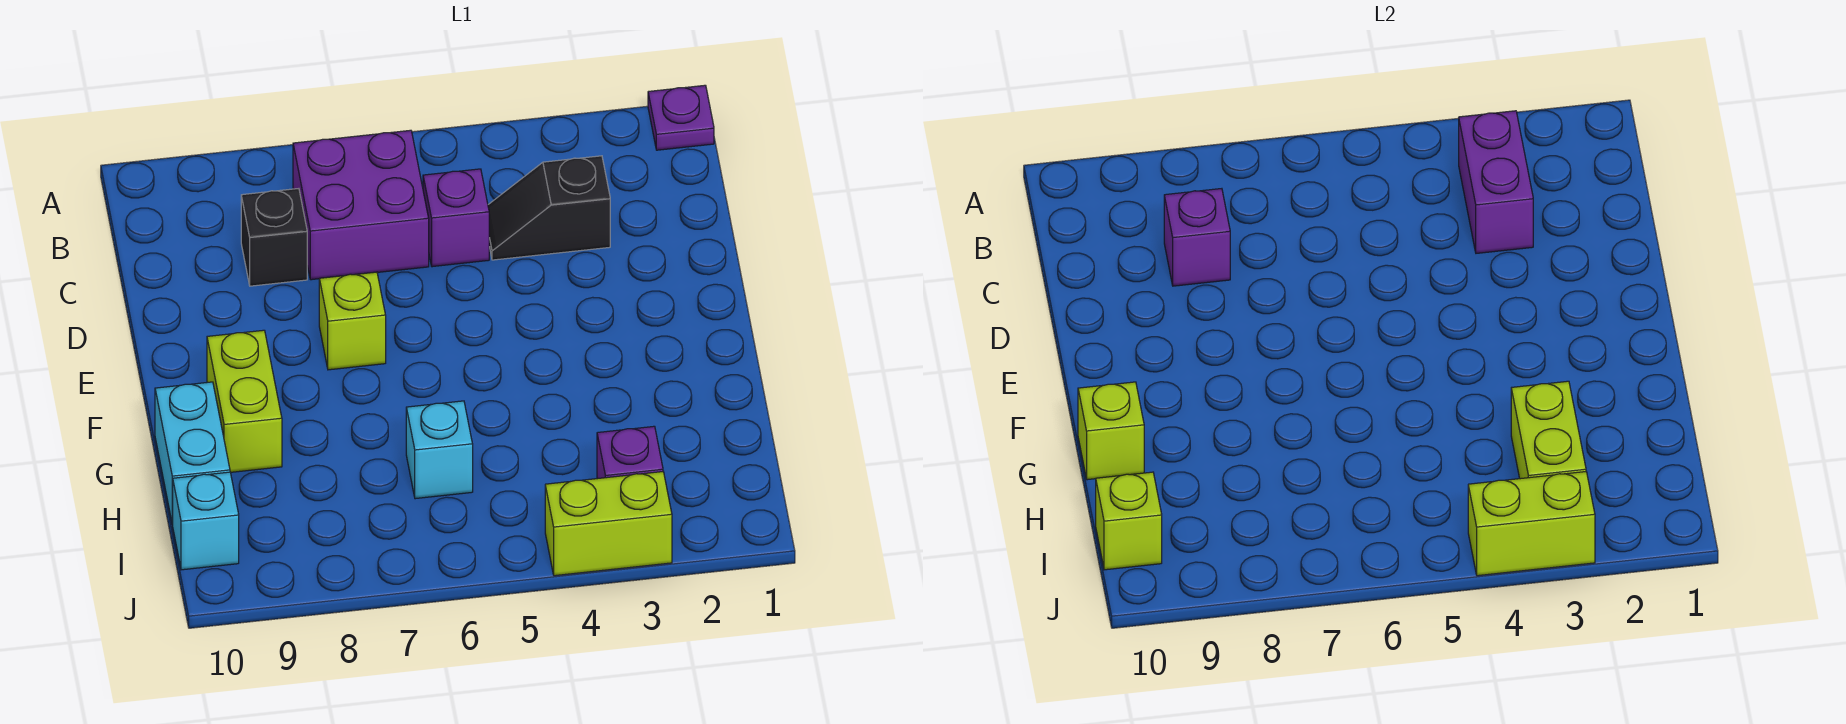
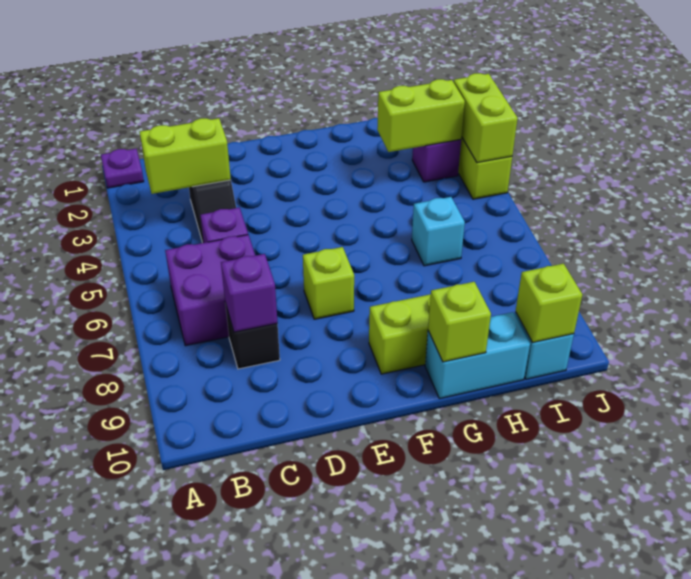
purple 1x2 brick [1459,111,1533,253] -> lime 1x2 brick [140,118,231,194]

